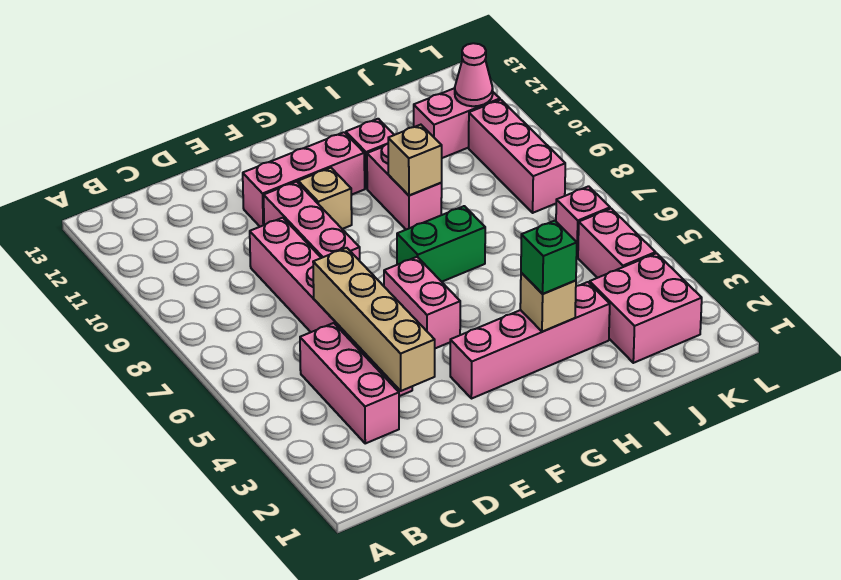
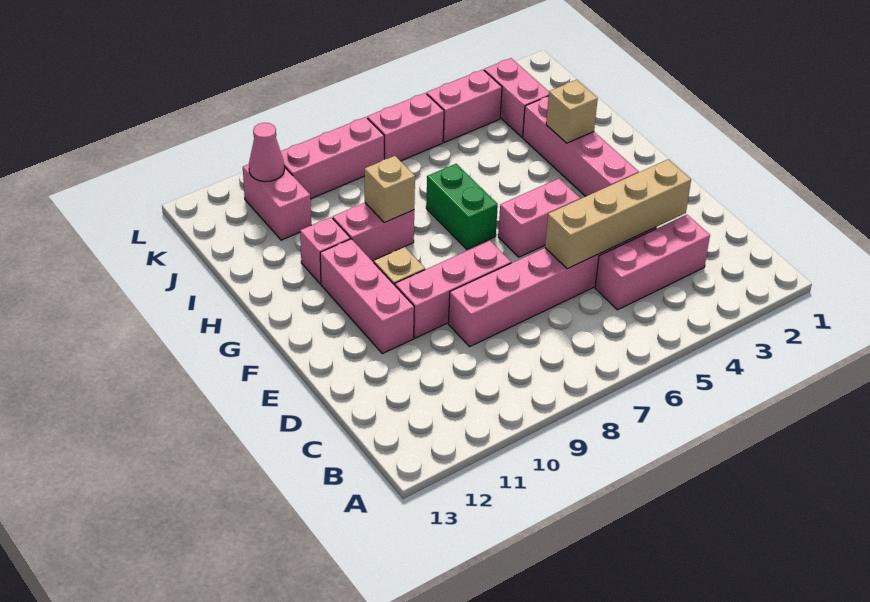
green 1x1 brick [521,221,577,294] -> none
pink 2x2 brick [590,253,702,363] -> pink 1x2 brick [484,58,549,137]
pink 1x1 brick [556,186,610,257] -> pink 1x2 brick [367,93,444,161]

